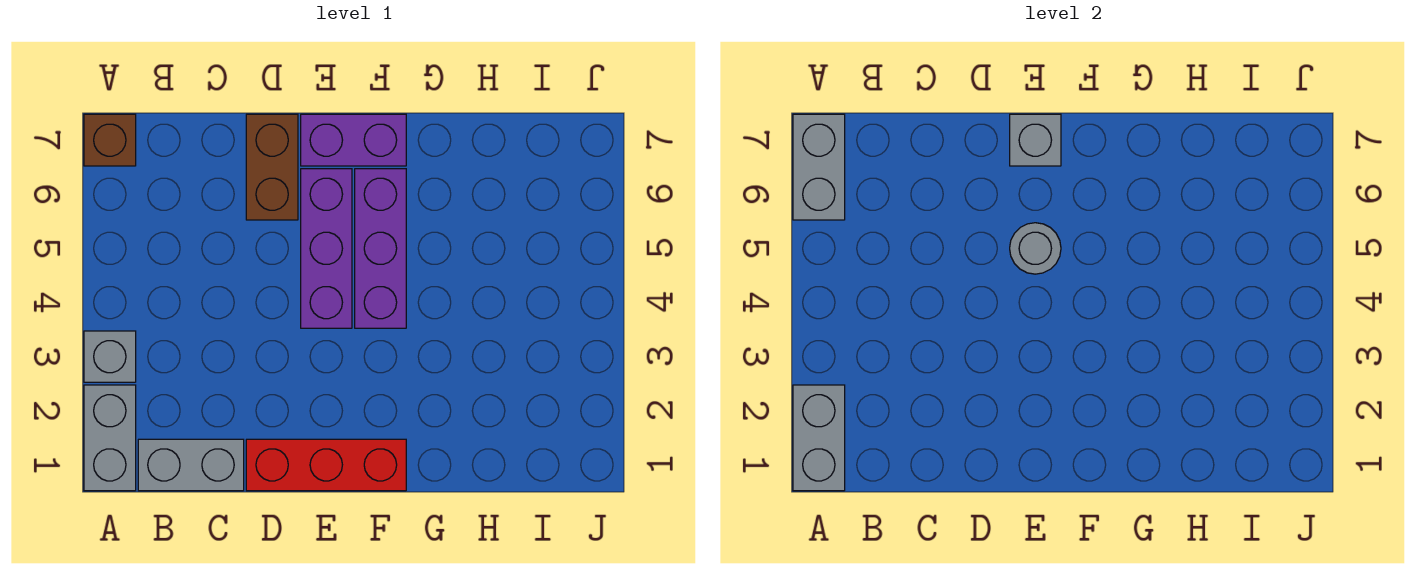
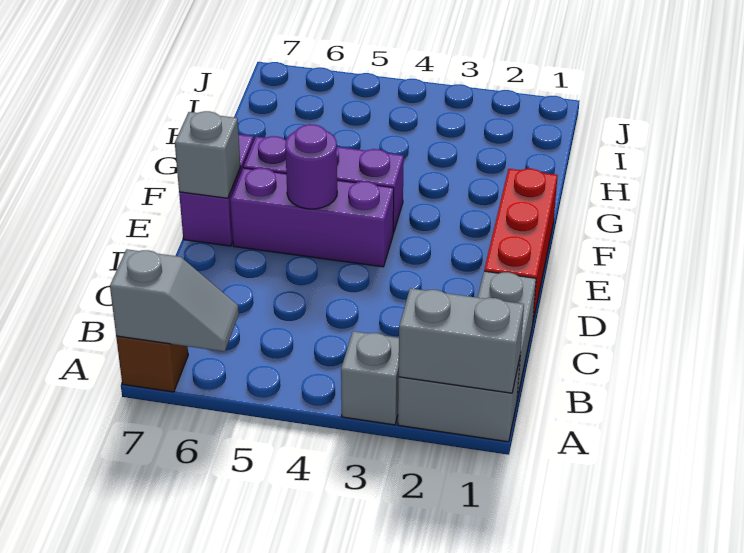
grey 1x2 brick [793,114,845,220] -> grey 1x2 slope [110,249,239,352]
brown 1x2 brick [246,114,298,220] -> none
grey 1x1 round brick [1010,223,1061,274] -> purple 1x1 round brick [285,124,337,209]

